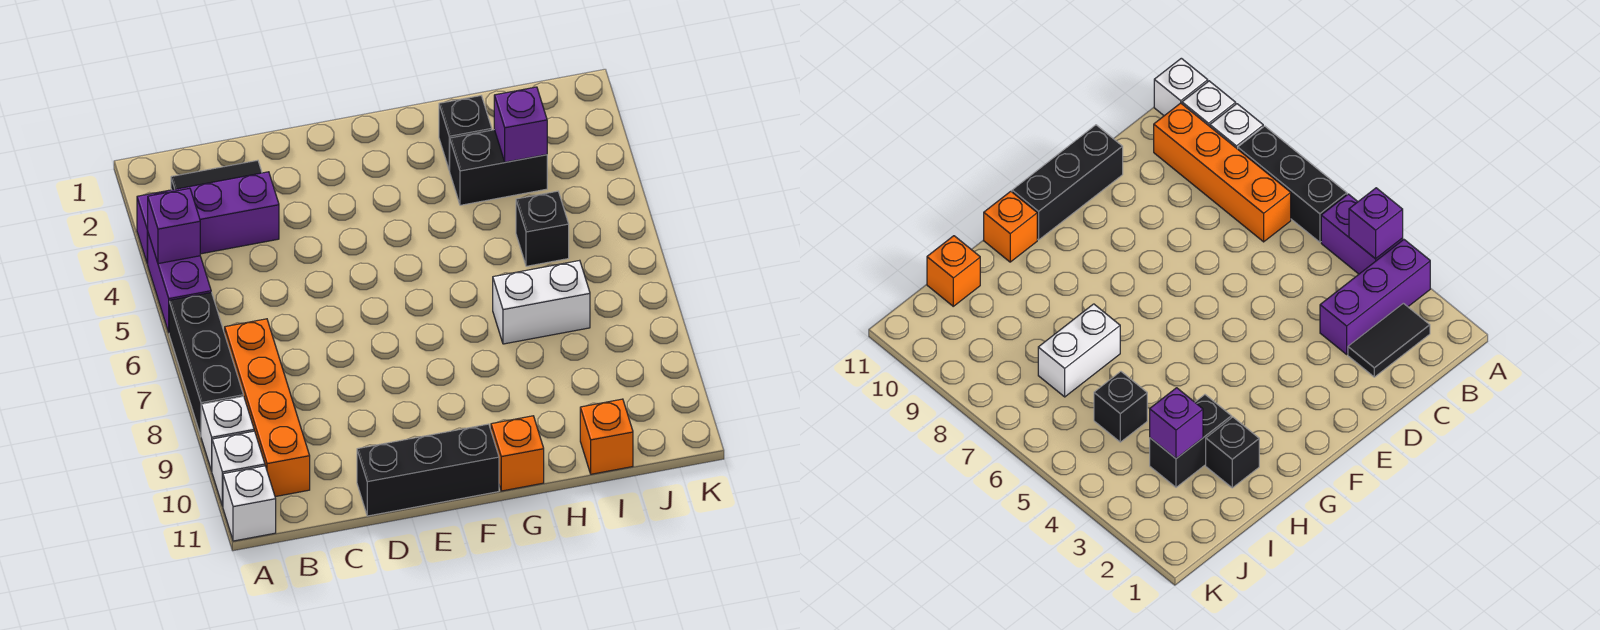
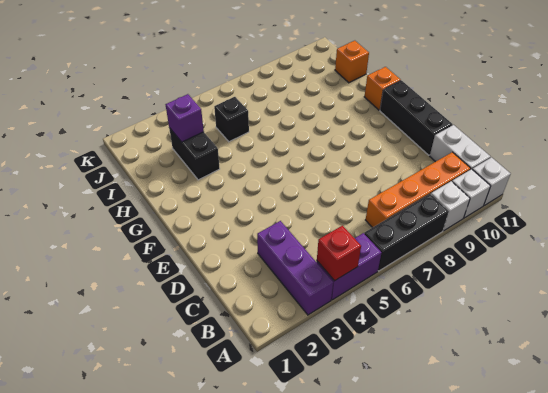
purple 1x1 brick [147,188,200,264] -> red 1x1 brick [317,226,361,281]
black 1x2 tile [171,160,262,190] -> none
black 1x1 brick [439,96,492,170] -> none
white 1x2 brick [493,260,590,344] -> white 1x2 brick moved to [430,125,490,170]

